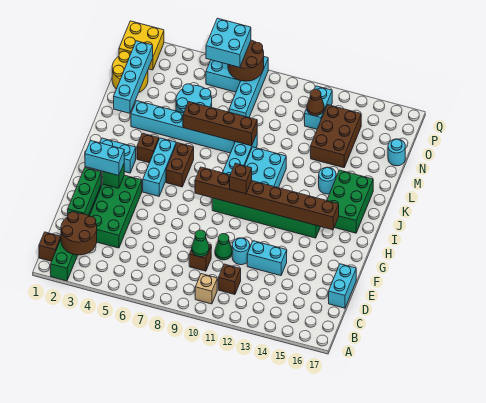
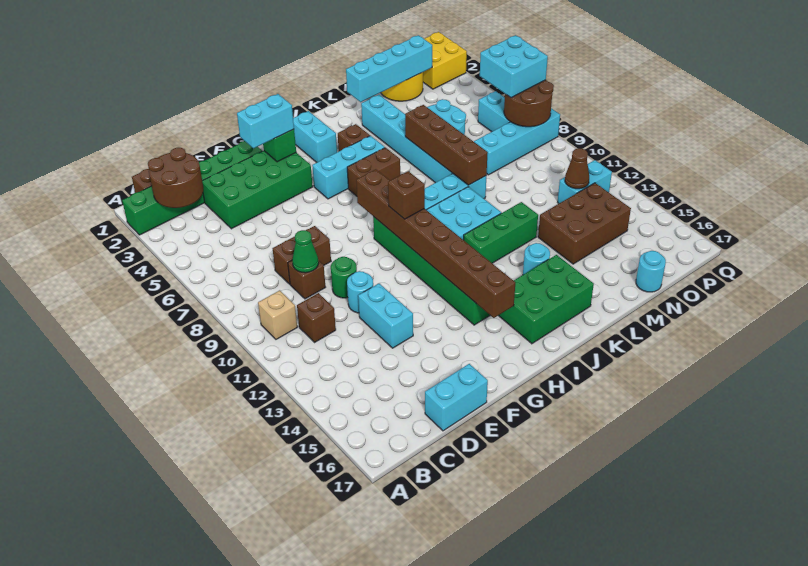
green 1x3 brick [68,168,101,215] -> green 1x3 brick moved to [464,202,538,263]
none -> brown 1x2 brick [273,226,331,284]
green 1x1 cone [215,234,232,260] -> green 1x1 round brick [331,257,357,298]
cyan 1x2 brick [85,140,124,176] -> cyan 1x2 brick turned to [237,94,294,149]

